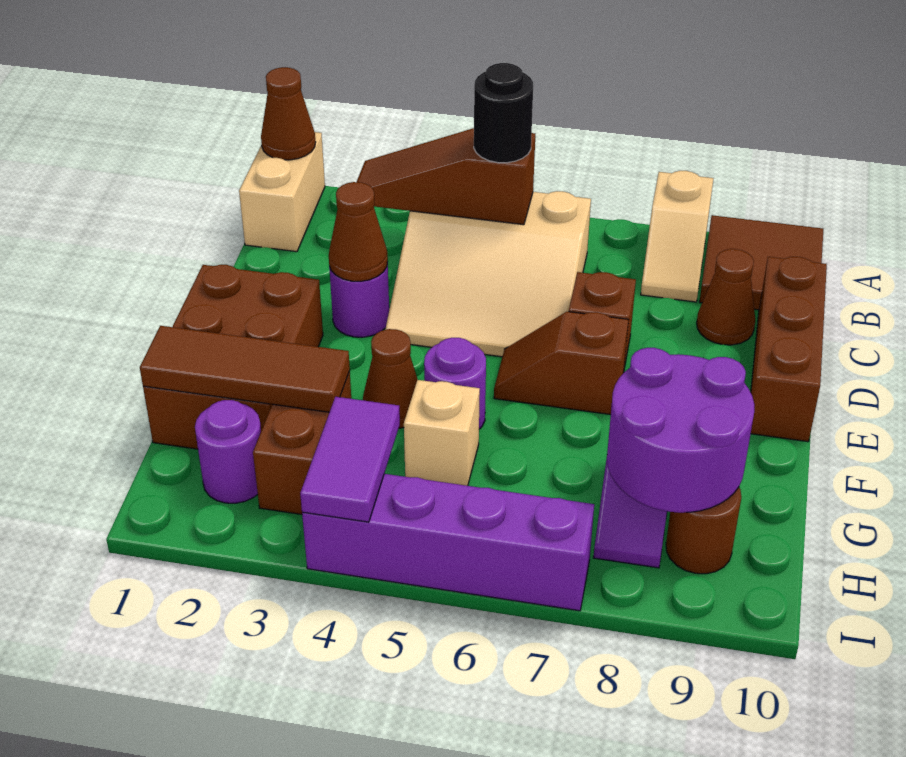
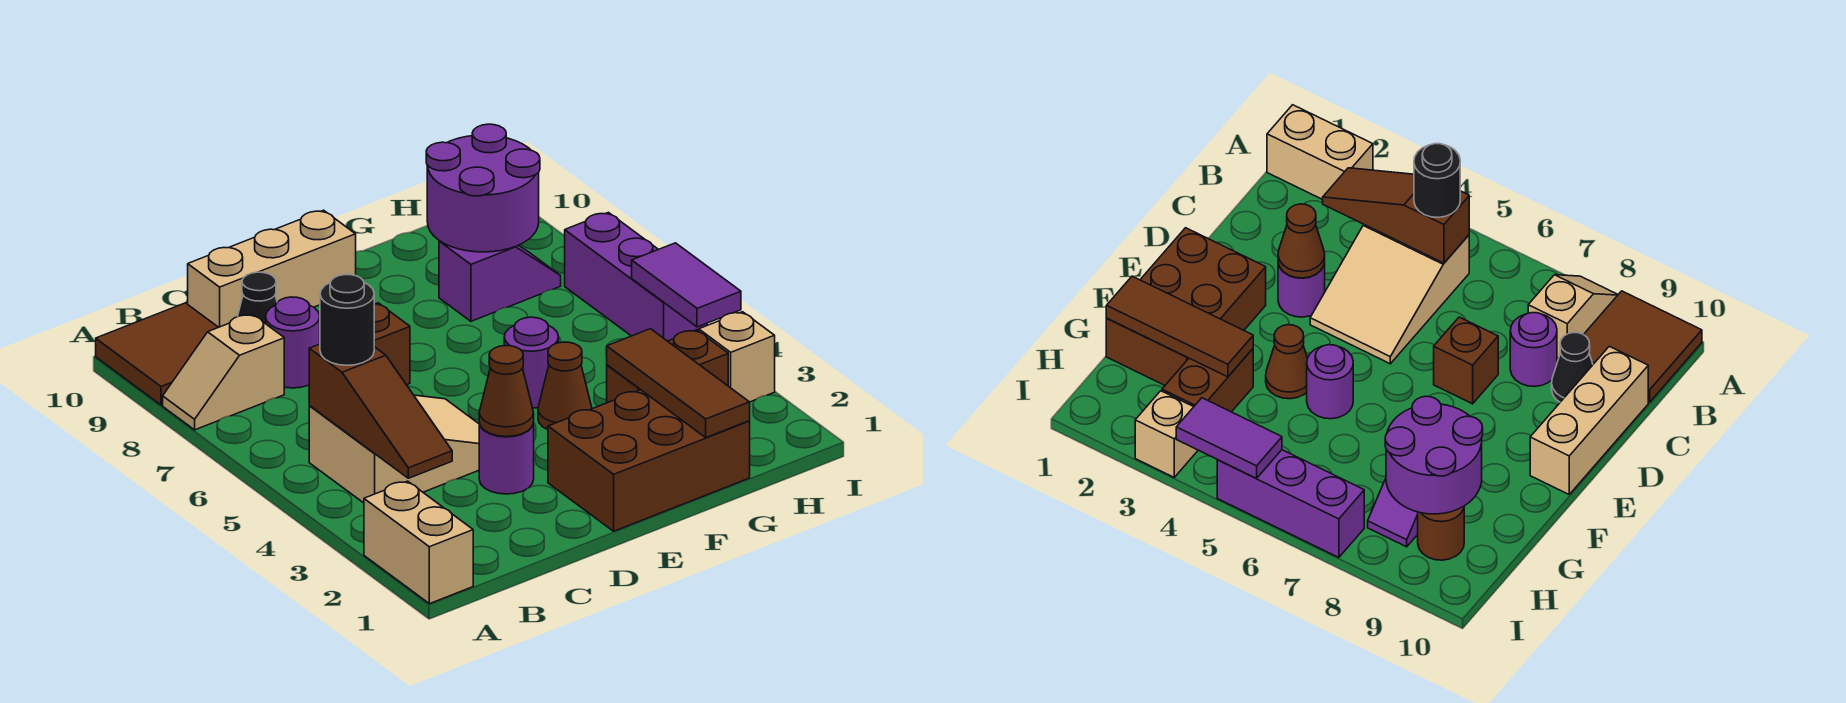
tan 1x2 brick [239,132,325,252] -> tan 1x2 brick turned to [364,481,473,604]
brown 1x1 cone [261,67,316,160] -> none
tan 1x2 slope [641,171,714,302] -> tan 1x2 slope turned to [163,314,284,430]
tan 3x3 slope [385,191,591,357] -> tan 2x3 slope [309,395,479,503]
brown 1x1 cone [697,249,755,345] -> black 1x1 cone [238,272,277,324]
brown 1x3 brick [751,257,827,442] -> tan 1x3 brick [188,210,356,327]
brown 1x2 slope [494,312,629,415] -> none
tan 1x1 brick [404,380,480,486] -> tan 1x1 brick moved to [699,312,775,402]
purple 1x1 round brick [195,400,261,503] -> purple 1x1 round brick moved to [266,297,320,388]
purple 1x2 tile [300,397,400,522] -> purple 1x2 tile turned to [632,243,741,327]
purple 1x4 brick [302,474,594,611] -> purple 1x3 brick [565,212,707,341]

